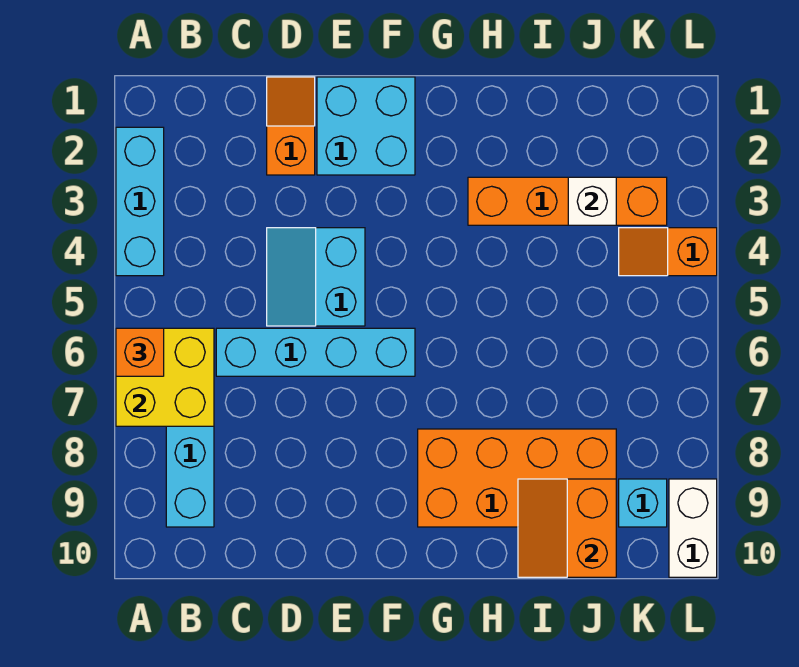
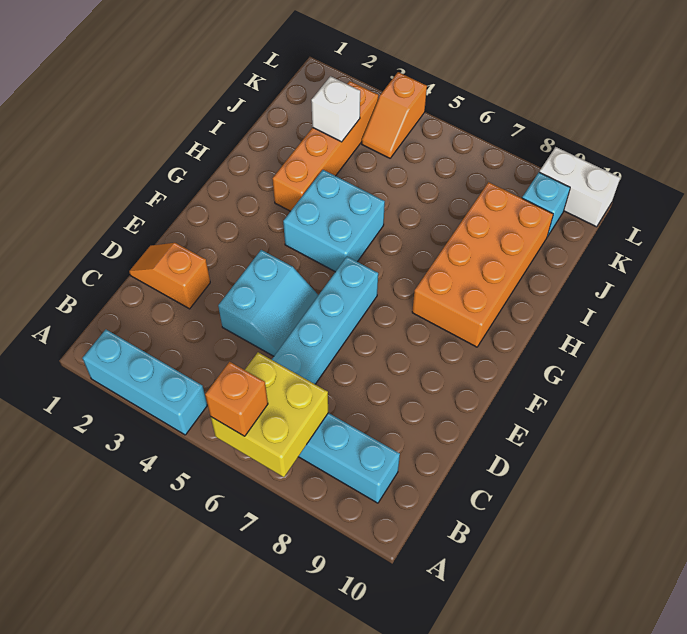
cyan 2x2 slope [267,228,365,326] -> cyan 2x2 slope turned to [218,250,318,356]
cyan 2x2 brick [317,77,415,175] -> cyan 2x2 brick moved to [283,170,385,272]
orange 2x2 slope [518,479,616,577] -> none

